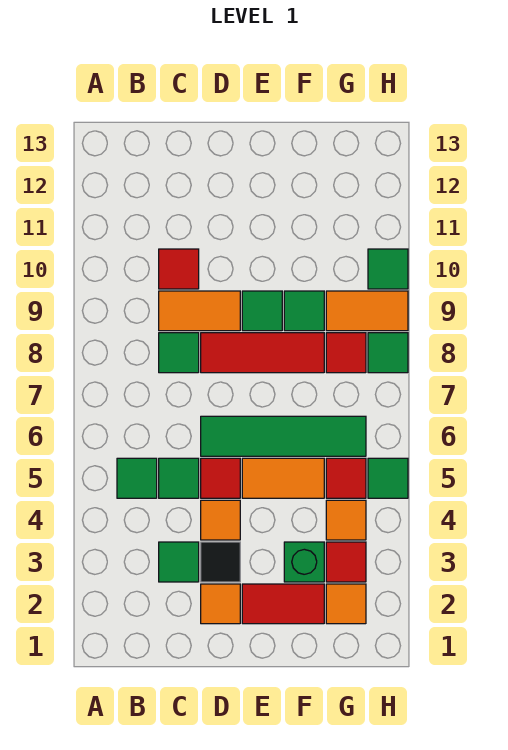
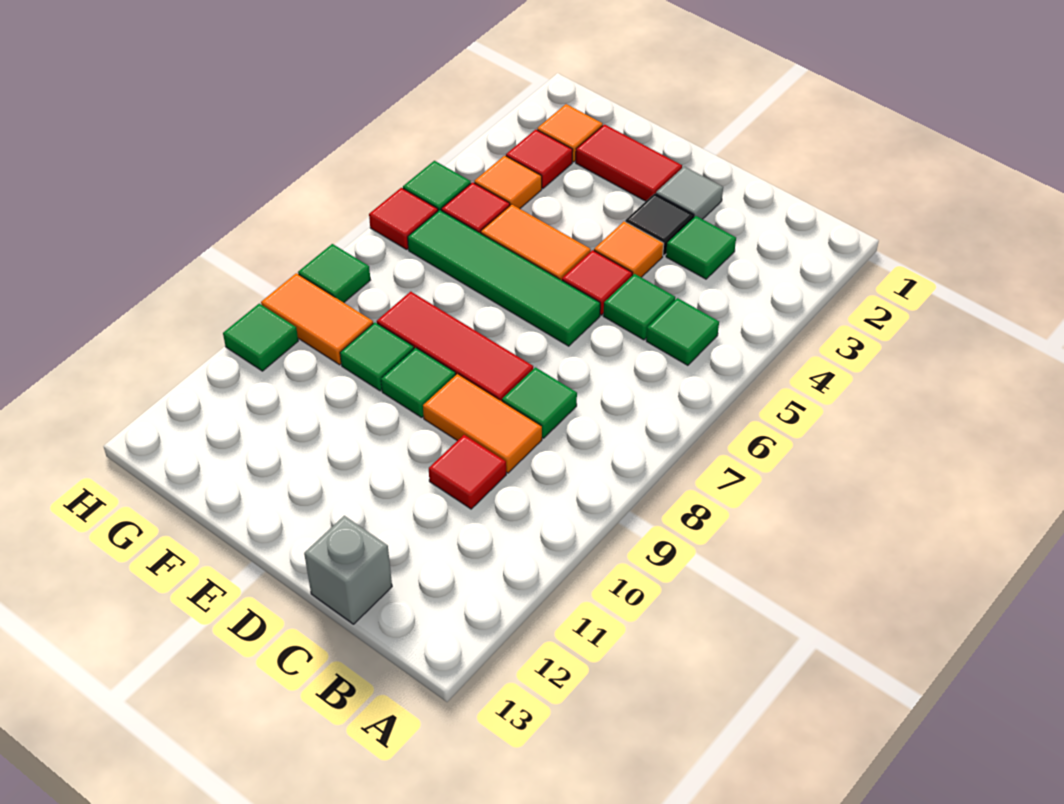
none -> grey 1x1 brick [304,516,392,624]
orange 1x1 tile [201,584,240,624] -> grey 1x1 tile [656,166,723,219]
green 1x1 brick [284,542,324,582] -> none
red 1x1 tile [326,333,366,373] -> red 1x1 tile moved to [369,188,438,249]

